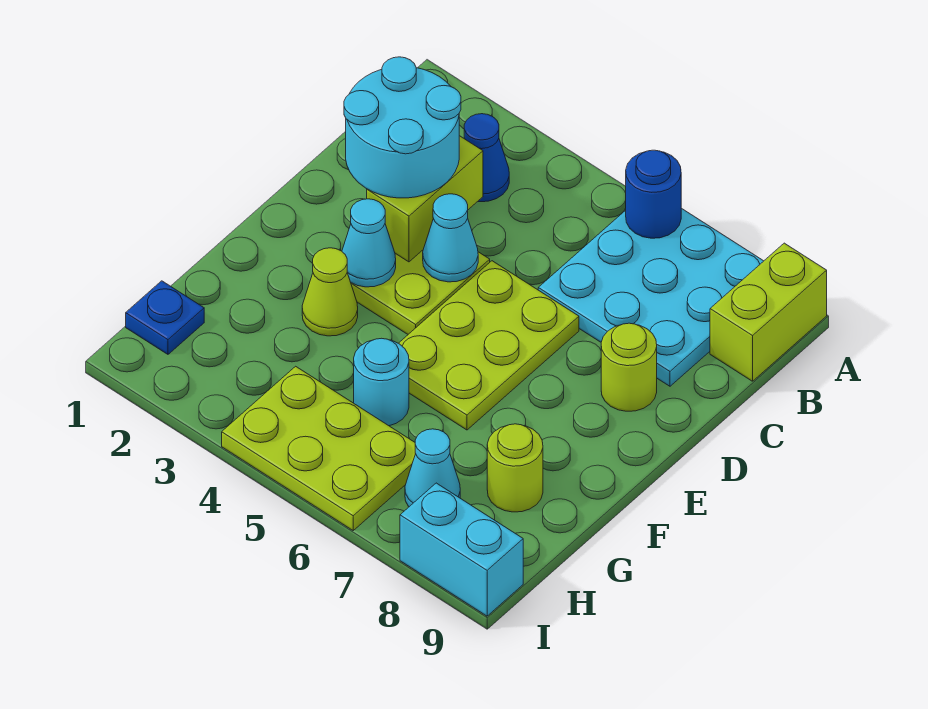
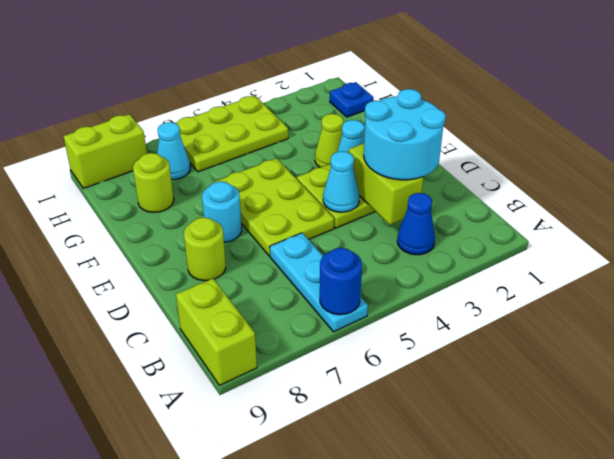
cyan 3x3 plate [538,208,763,386] -> cyan 1x3 plate [270,233,368,332]
cyan 1x1 round brick [354,338,409,426] -> cyan 1x1 round brick moved to [202,181,242,242]
cyan 1x2 brick [400,483,523,616] -> lime 1x2 brick [63,114,147,188]

